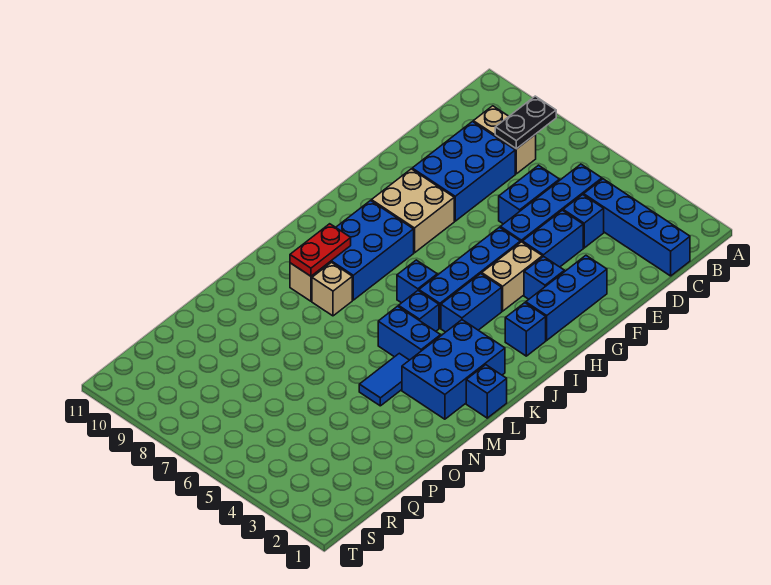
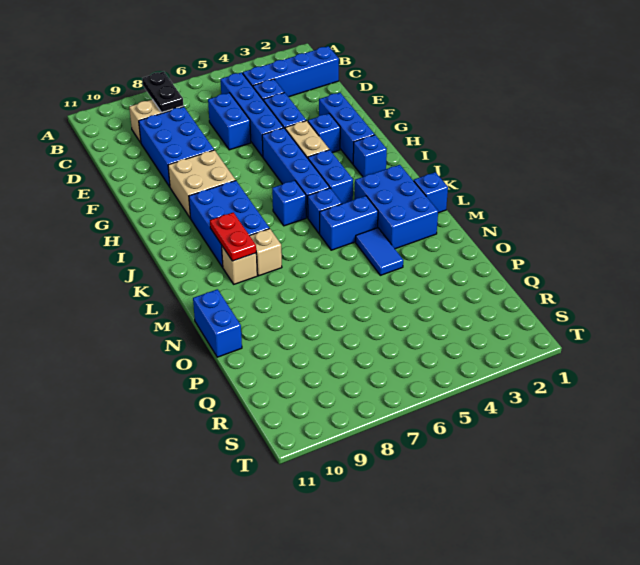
none -> blue 1x2 brick [193,289,242,357]

